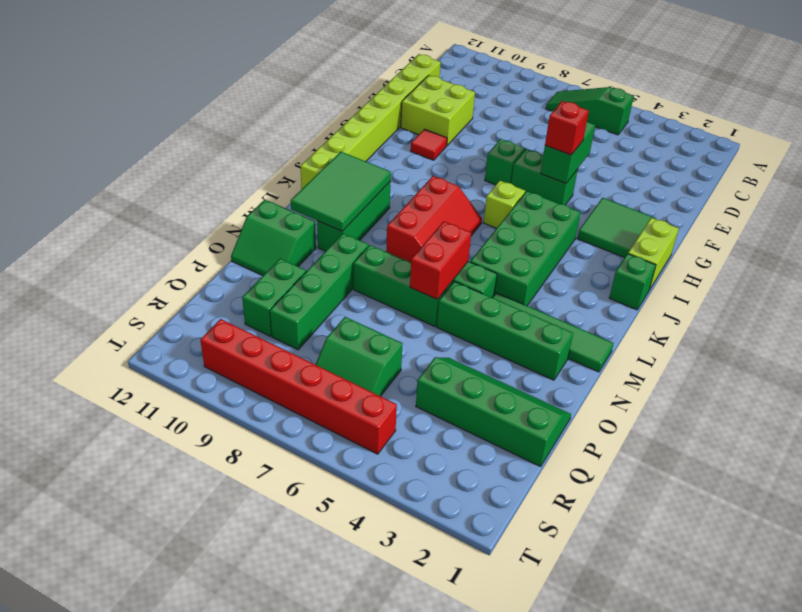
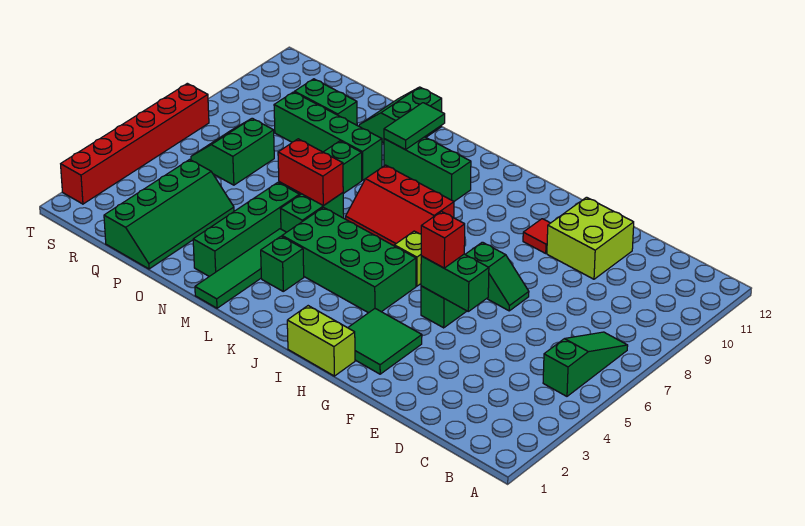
lime 1x8 brick [301,54,441,189] -> none
green 1x1 brick [609,254,656,310] -> green 1x1 brick moved to [261,236,304,291]
green 2x3 tile [291,152,391,231] -> green 1x2 tile [384,103,445,150]
red 1x6 brick [200,319,397,454] -> red 1x6 brick moved to [61,83,209,204]

